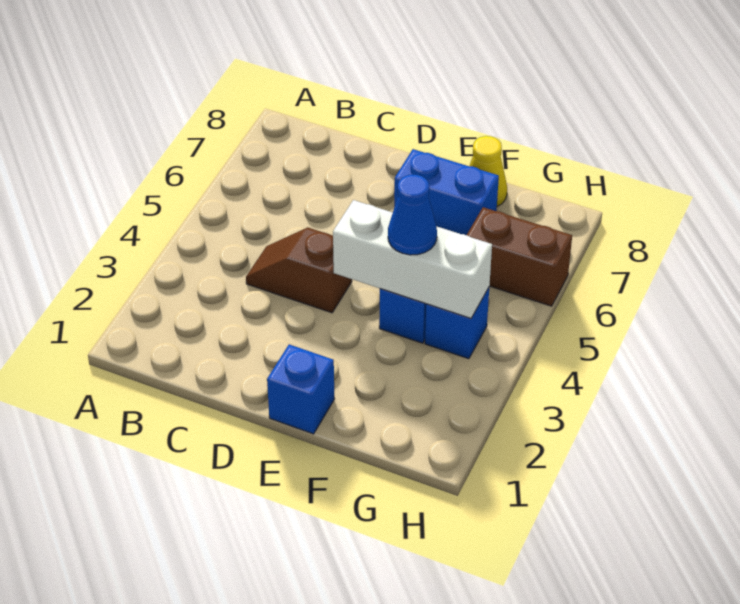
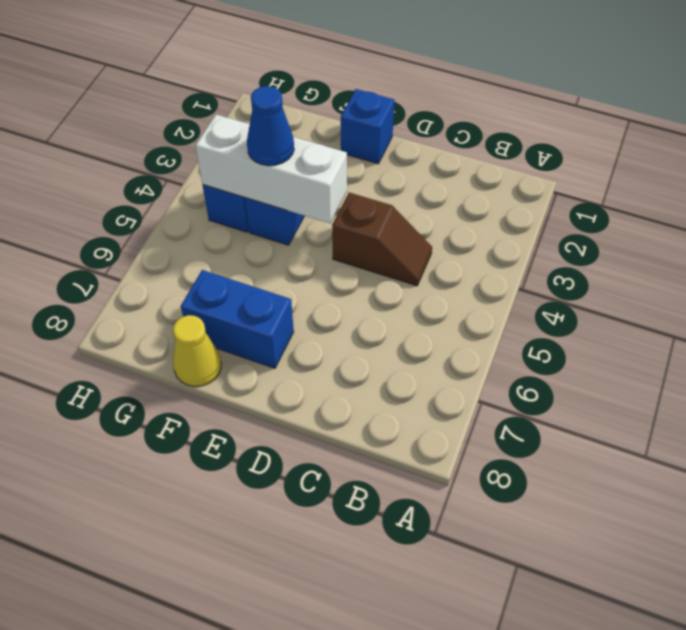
brown 1x2 brick [467,207,572,306] -> none

